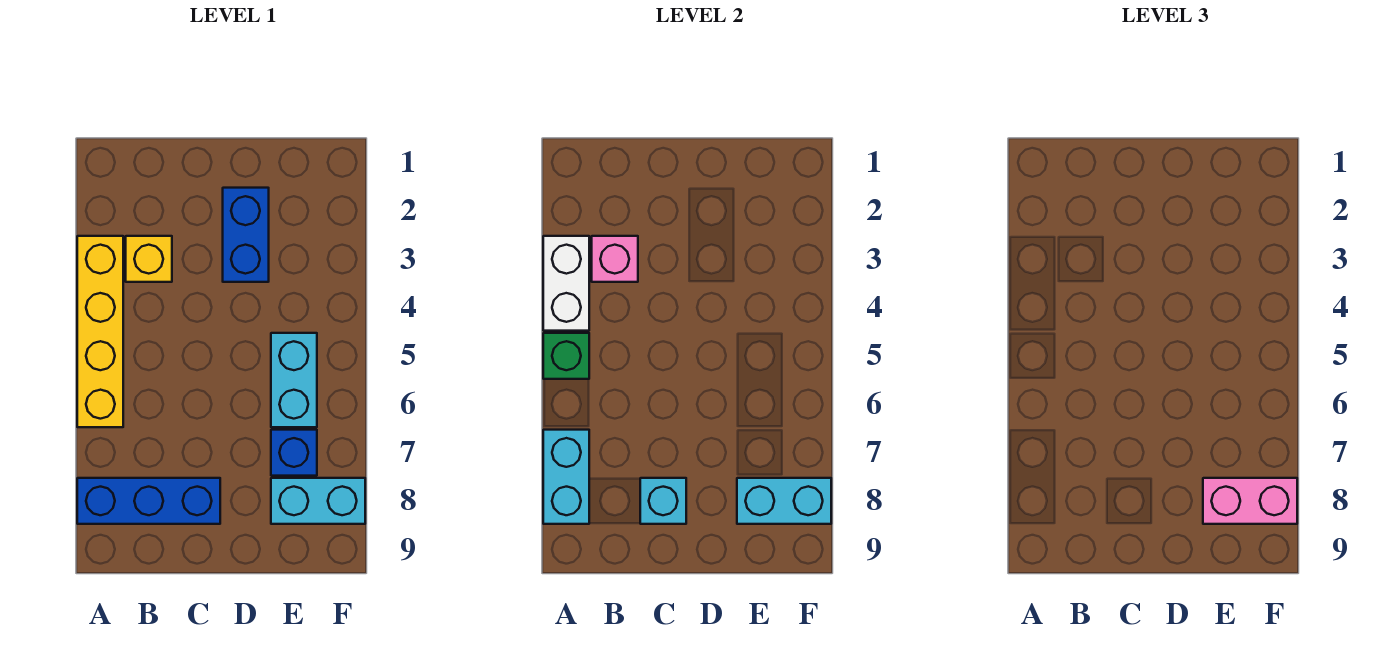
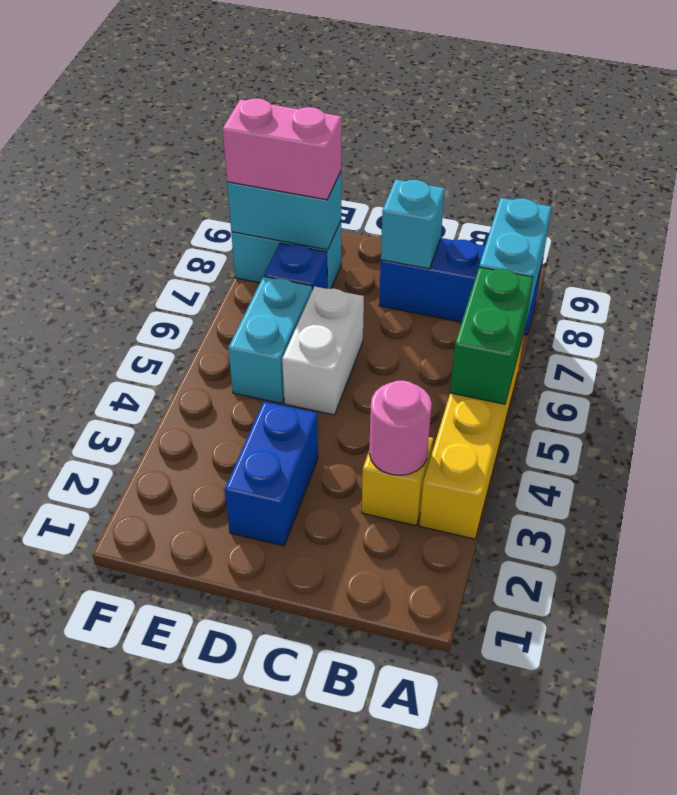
white 1x2 brick [543,236,589,331] -> white 1x2 brick moved to [282,286,364,415]
green 1x1 brick [543,333,589,379] -> green 1x2 brick [450,267,533,404]
pink 1x1 brick [592,236,638,282] -> pink 1x1 round brick [369,380,432,475]

